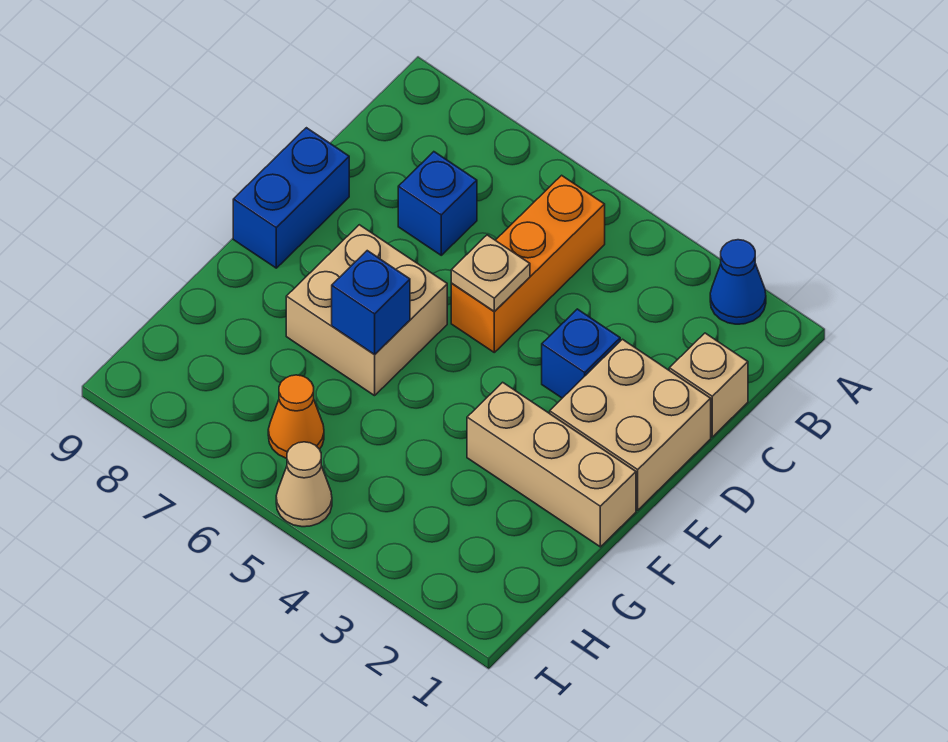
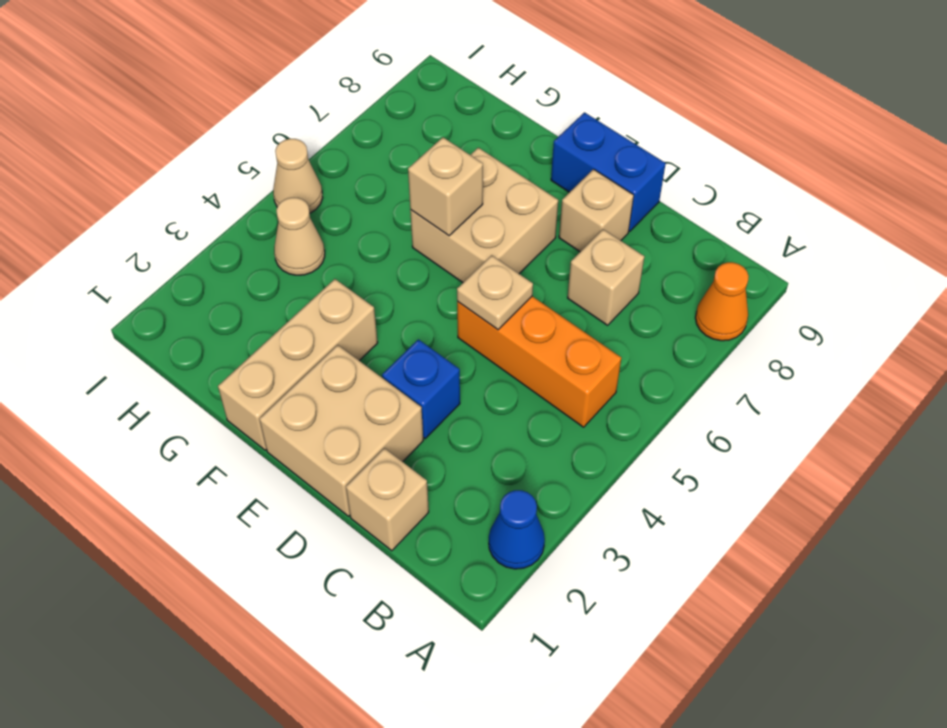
blue 1x1 brick [398,152,477,255] -> tan 1x1 brick [568,229,644,325]
none -> tan 1x1 brick [559,169,634,252]
blue 1x1 brick [332,251,410,355] -> tan 1x1 brick [408,137,483,236]
none -> tan 1x1 cone [274,198,325,275]
orange 1x1 cone [268,375,324,458] -> orange 1x1 cone moved to [695,262,749,341]

